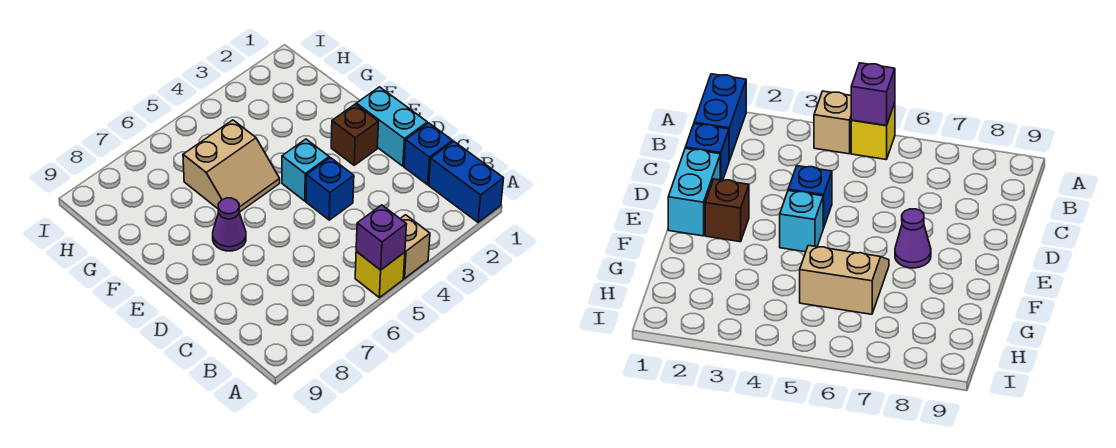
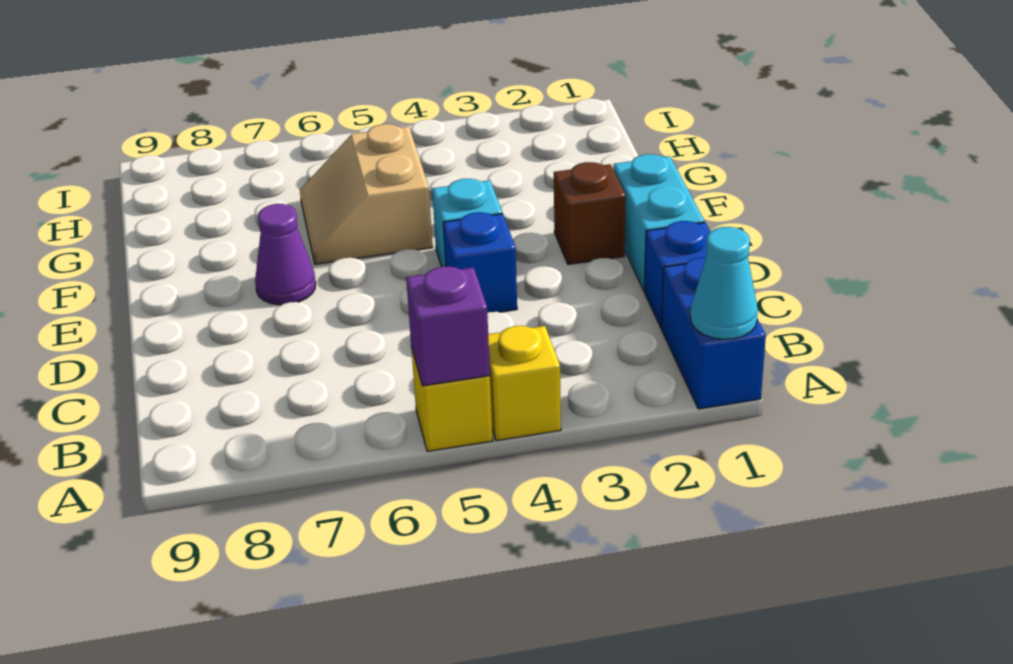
none -> cyan 1x1 cone [690,227,758,339]
tan 1x1 brick [400,215,430,278] -> yellow 1x1 brick [488,326,561,441]
tan 2x2 slope [183,120,280,212] -> tan 2x2 slope turned to [300,124,433,264]

